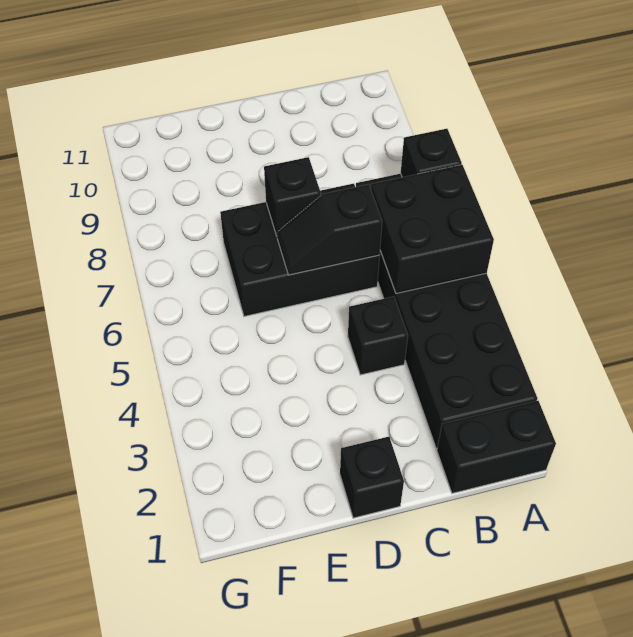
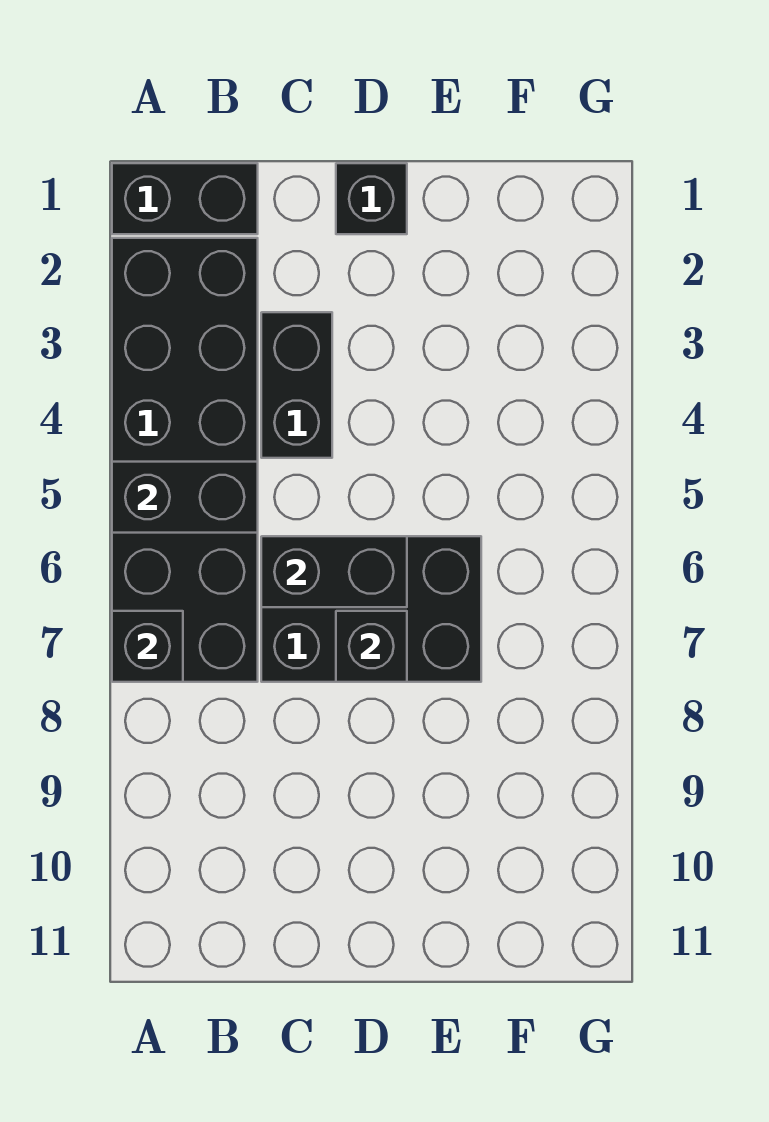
black 2x2 brick [371,165,494,293] -> black 1x2 brick [112,462,258,533]
black 1x1 brick [348,297,408,375] -> black 1x2 brick [261,312,332,458]
black 1x2 slope [277,184,382,275] -> black 1x2 brick [261,536,407,607]

